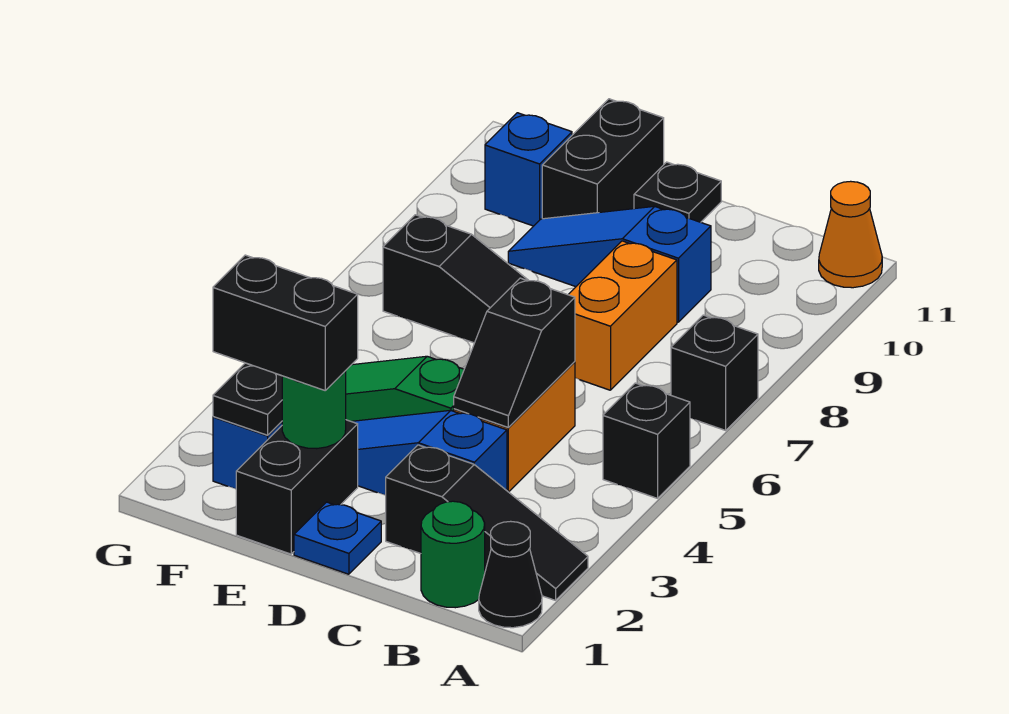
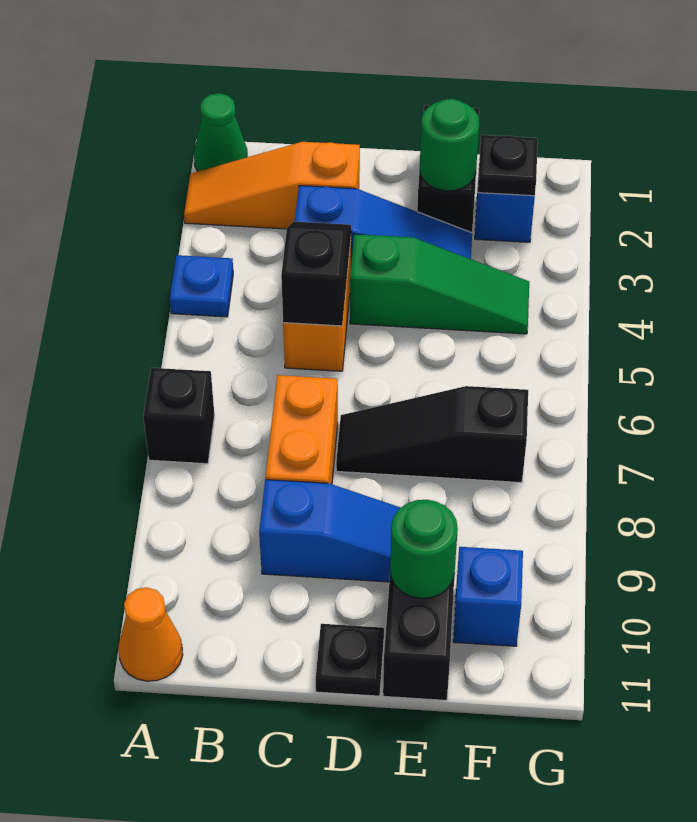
black 1x1 cone [479,521,542,628] -> green 1x1 cone [194,93,248,172]
black 1x3 slope [386,445,588,600] -> orange 1x3 slope [184,142,360,229]
black 1x1 brick [603,383,690,498] -> none
green 1x1 round brick [421,501,485,608] -> green 1x1 round brick moved to [390,500,458,598]
blue 1x1 plate [294,502,381,574] -> blue 1x1 plate moved to [170,255,233,317]
black 1x2 brick [213,255,358,390] -> none

